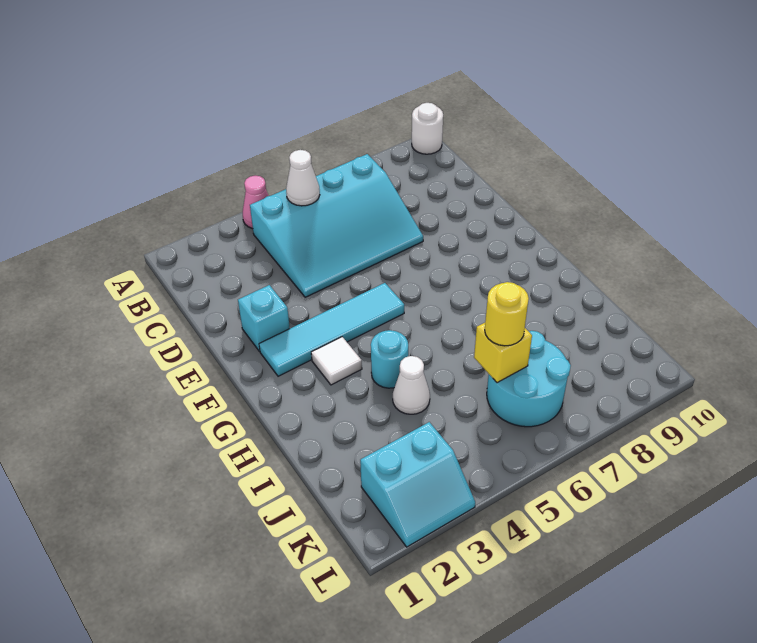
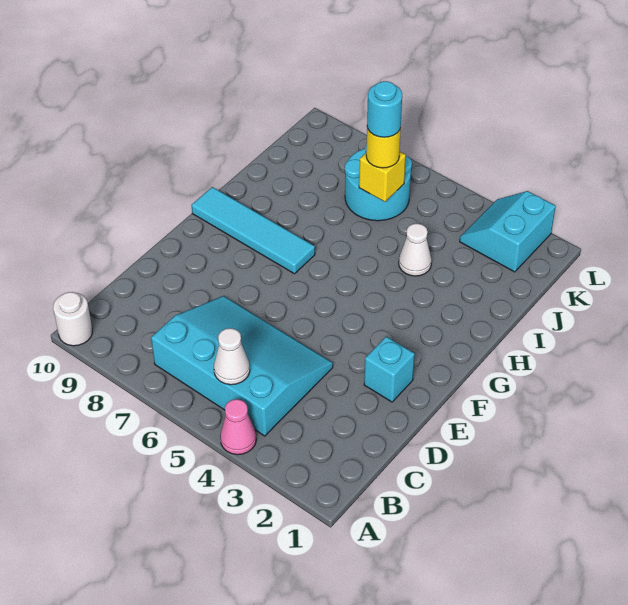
cyan 1x4 tile [259,283,404,376] -> cyan 1x4 tile moved to [192,187,315,274]
white 1x1 tile [311,337,362,385] -> none
cyan 1x1 round brick [371,330,408,388] -> cyan 1x1 round brick moved to [367,81,402,137]
cyan 2x2 slope [360,422,475,547] -> cyan 2x2 slope turned to [460,191,556,272]

